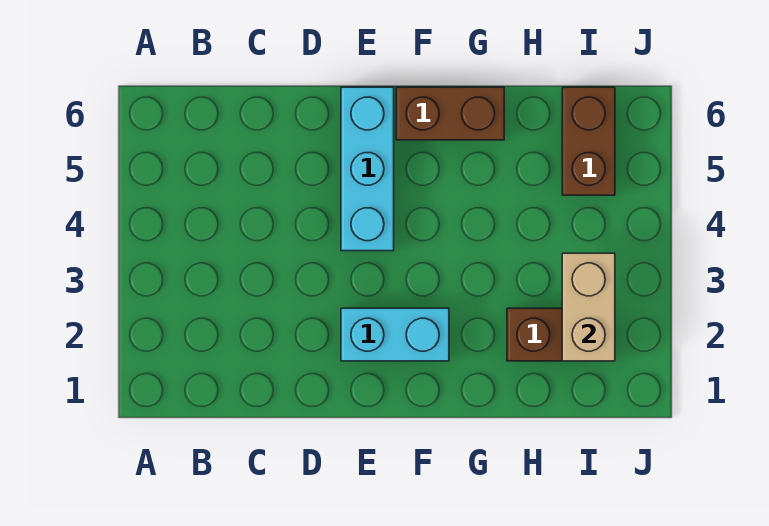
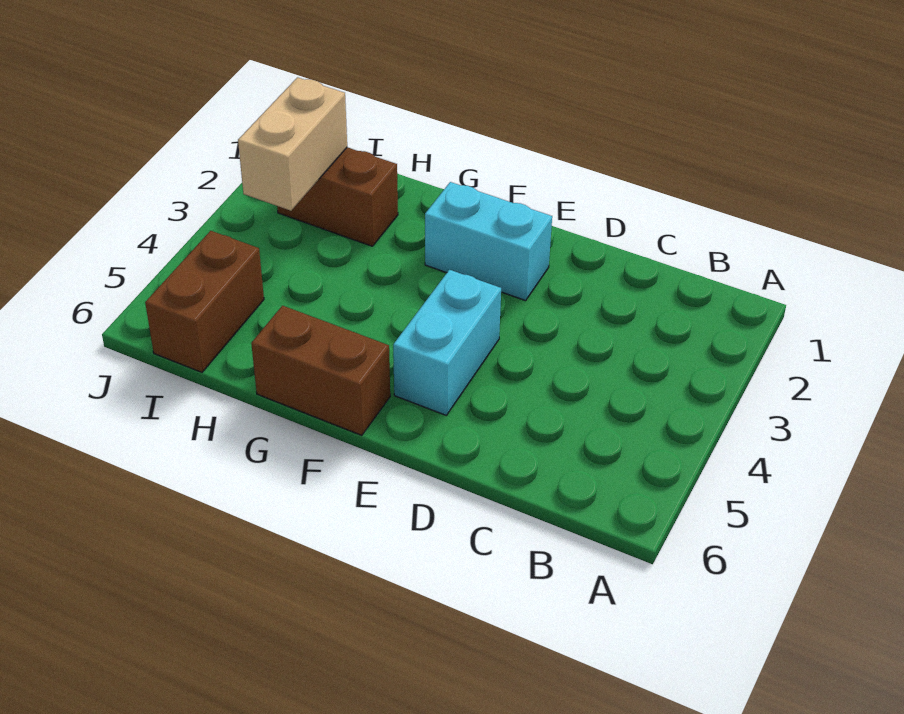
cyan 1x3 brick [341,87,394,251] -> cyan 1x2 brick [393,270,501,415]

